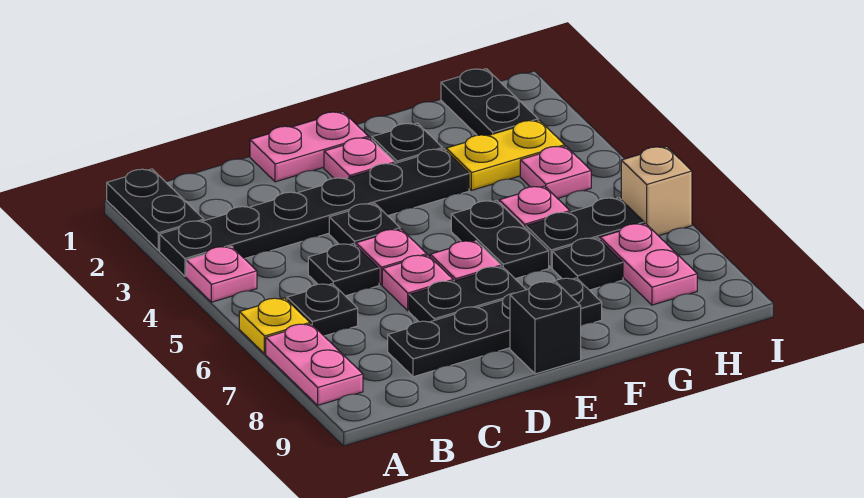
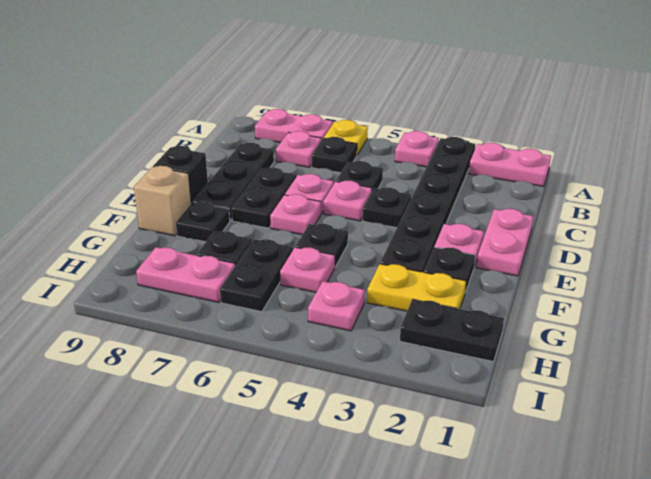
black 1x2 plate [107,169,204,251] -> pink 1x2 plate [469,143,551,186]
none -> pink 1x1 plate [276,131,321,167]
black 1x2 plate [451,201,549,279] -> black 1x1 plate [296,224,348,267]
yellow 1x2 plate [446,120,565,190] -> yellow 1x2 plate turned to [367,264,466,311]
tan 1x1 brick [621,147,692,236] -> tan 1x1 brick moved to [134,166,191,236]

